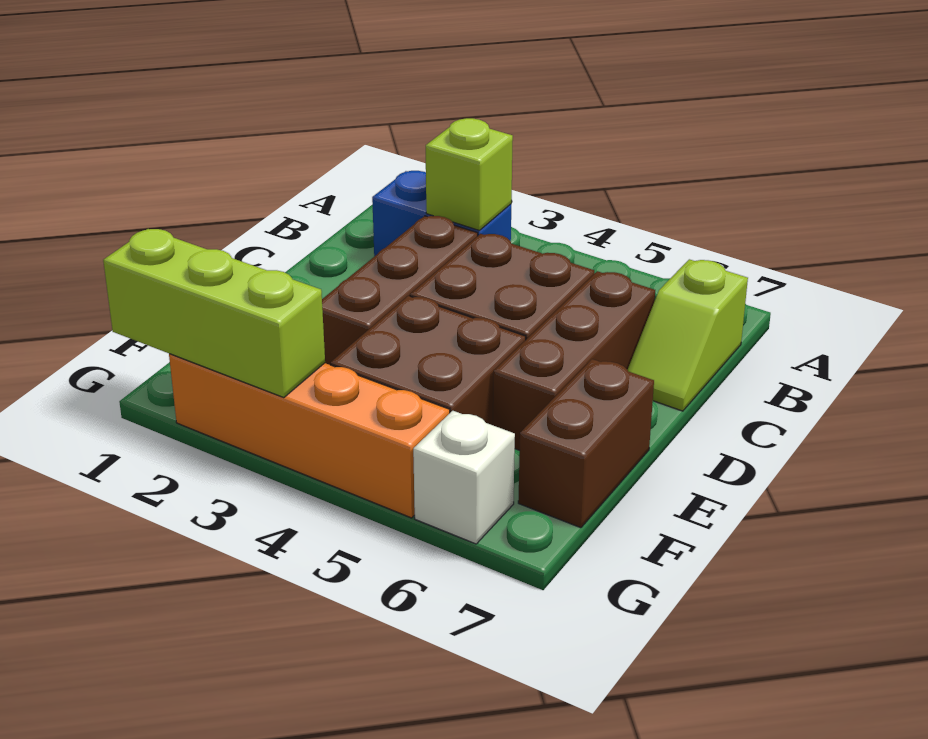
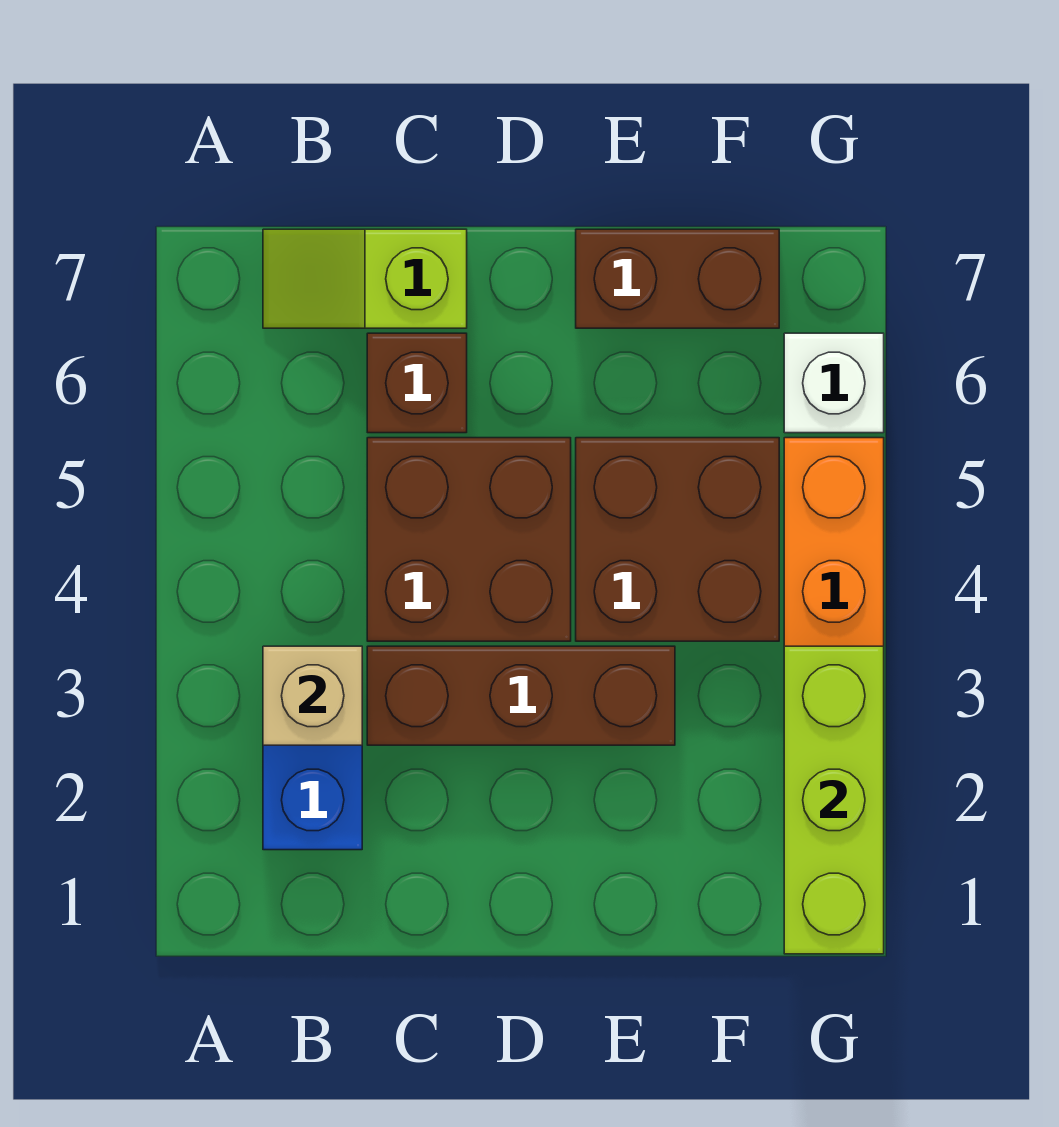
lime 1x1 brick [426,118,513,230] -> tan 1x1 brick [263,646,362,745]
lime 1x2 slope [628,259,748,411] -> lime 1x2 slope turned to [263,229,467,328]
brown 1x3 brick [493,271,655,450] -> brown 1x1 brick [367,333,467,433]

